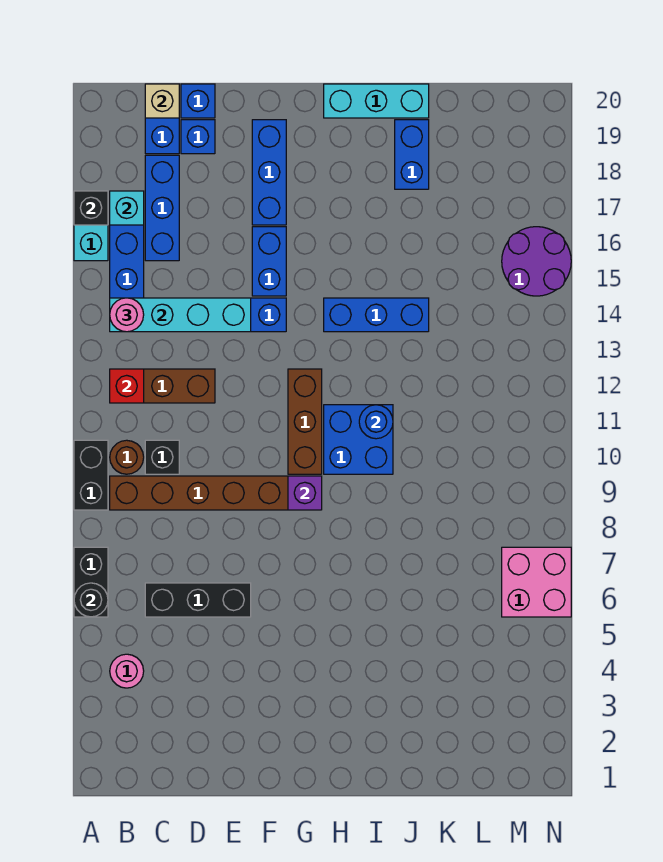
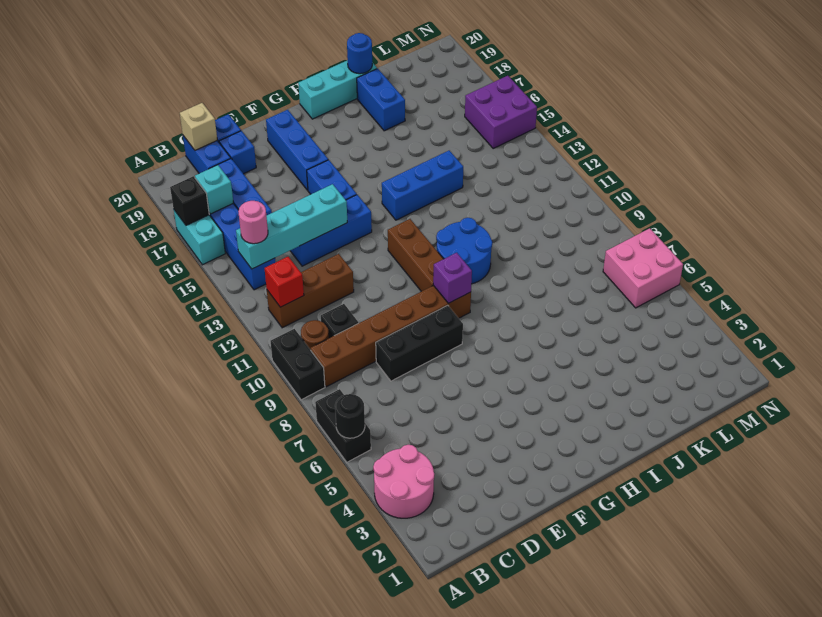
pink 1x1 round brick [110,654,144,688] -> pink 2x2 round brick [373,445,434,518]
black 1x3 brick [145,583,251,617] -> black 1x3 brick moved to [376,305,463,381]
blue 2x2 brick [324,405,393,474] -> blue 2x2 round brick [436,218,492,284]
blue 1x1 round brick [359,405,393,439] -> blue 1x1 round brick moved to [347,33,372,74]
purple 2x2 round brick [502,227,571,296] -> purple 2x2 brick [465,76,537,148]

